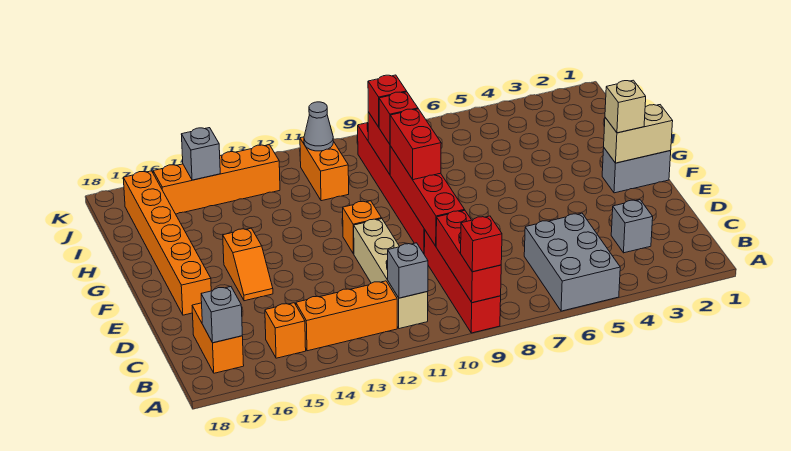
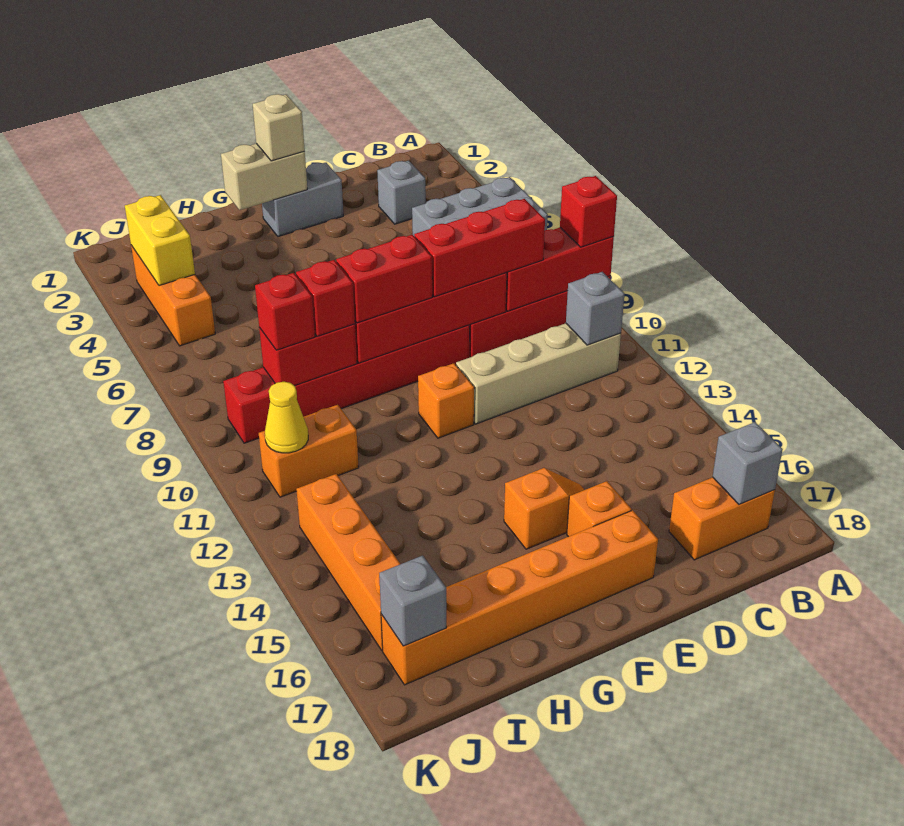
orange 1x3 brick [296,281,397,351] -> orange 1x3 brick moved to [131,245,215,346]
orange 1x1 brick [265,303,306,358] -> orange 1x1 brick moved to [567,481,632,537]
none -> red 1x3 brick [414,199,545,297]
grey 1x2 brick [602,148,671,193] -> grey 1x2 brick turned to [262,163,343,237]
tan 1x2 brick [604,105,673,163] -> tan 1x2 brick turned to [221,144,307,210]
none -> yellow 1x2 brick [125,195,195,286]
grey 1x1 cone [304,102,333,151] -> yellow 1x1 cone [265,382,308,453]
grey 1x1 brick [181,128,220,180] -> grey 1x1 brick moved to [379,556,446,646]

